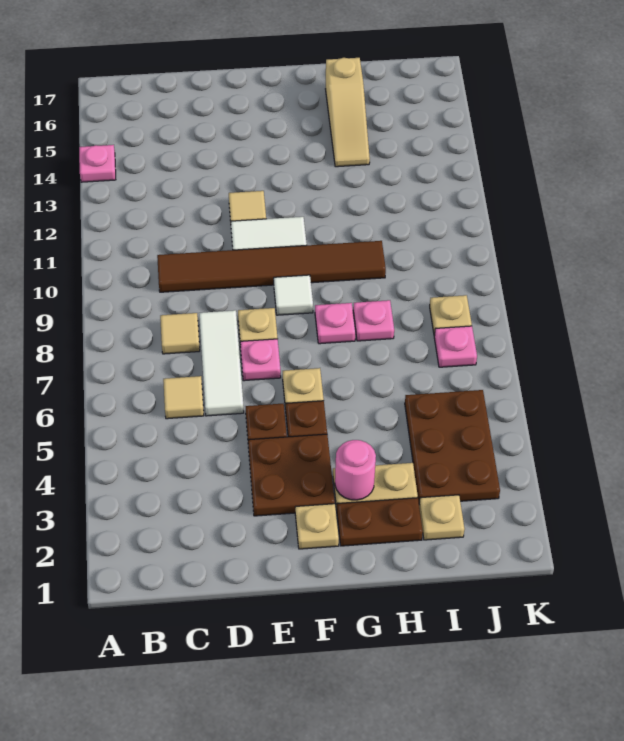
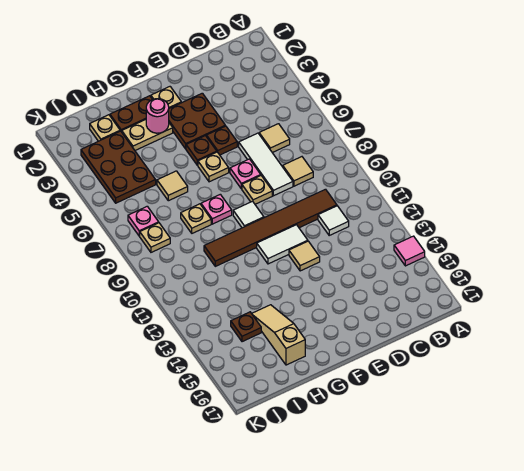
pink 1x1 plate [79,145,116,182] -> pink 1x1 tile [394,236,425,266]
none -> white 1x1 tile [318,206,349,235]
none -> tan 1x1 tile [157,171,188,201]
pink 1x1 plate [353,300,394,341] -> tan 1x1 plate [181,204,211,233]
none -> brown 1x1 plate [231,312,261,342]

